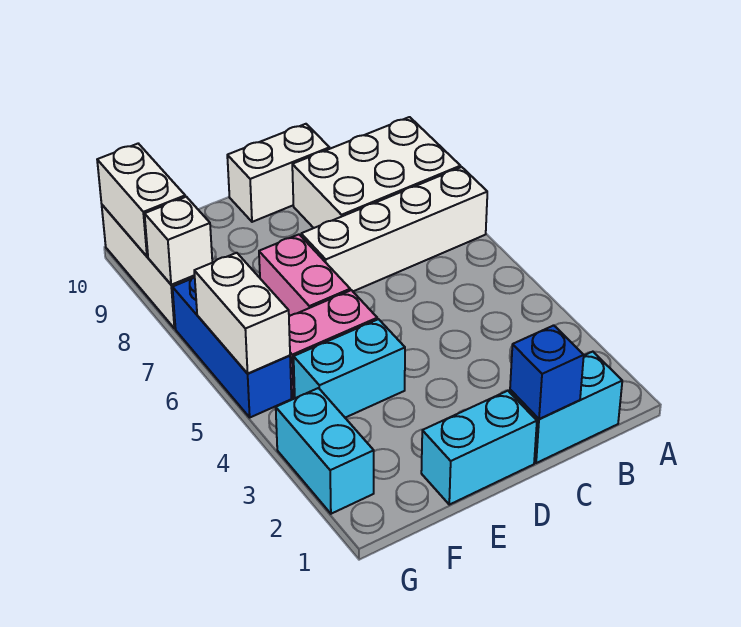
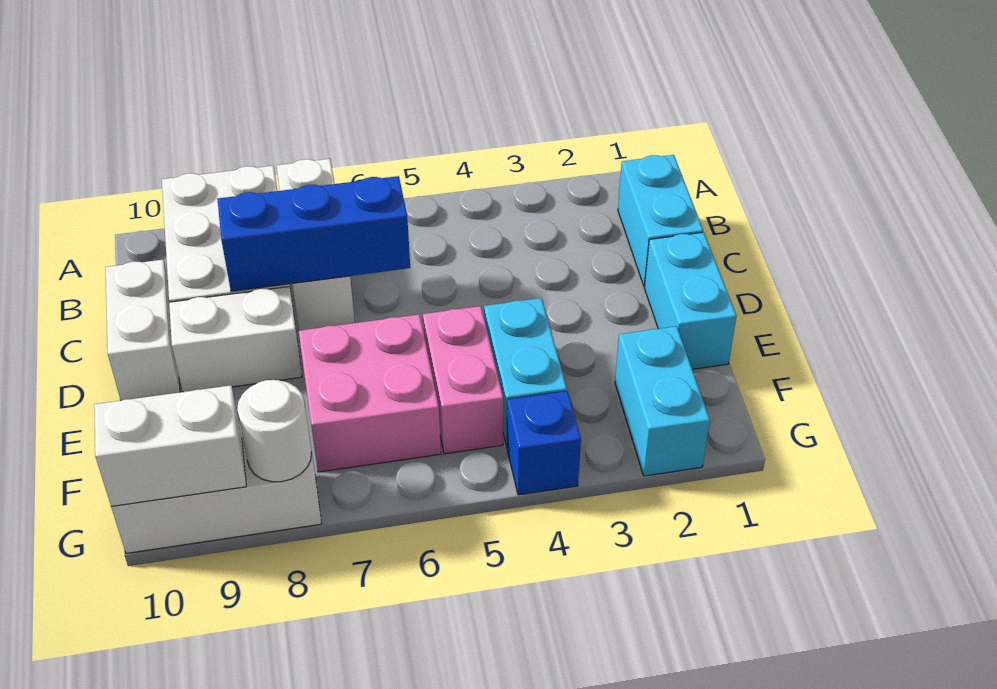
white 1x4 brick [301,167,487,291] -> white 1x3 brick [277,159,355,330]
blue 1x1 brick [510,325,584,419] -> blue 1x1 brick moved to [507,391,581,495]
pink 1x2 brick [259,235,350,316] -> pink 2x2 brick [299,314,441,472]
cyan 1x2 brick [276,388,374,514] -> cyan 1x2 brick turned to [615,326,710,476]
blue 1x3 brick [172,277,291,417] -> blue 1x3 brick moved to [217,176,410,291]
white 1x2 brick [194,253,290,374] -> white 1x2 brick moved to [169,286,302,392]
white 1x1 brick [145,197,212,285] -> white 1x1 round brick [237,380,311,482]

